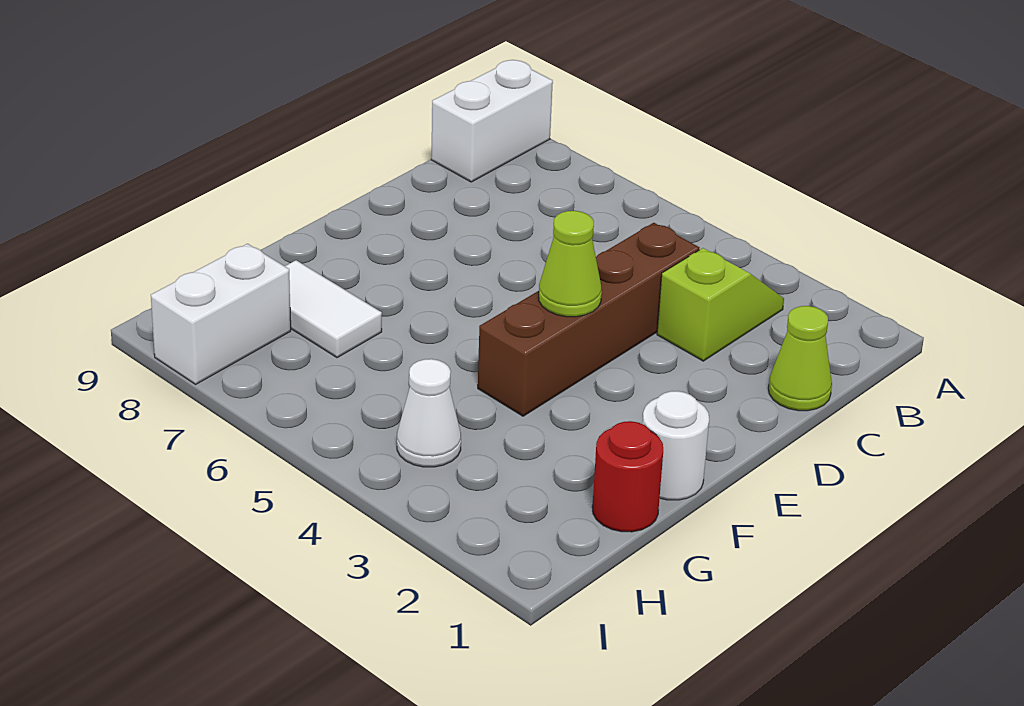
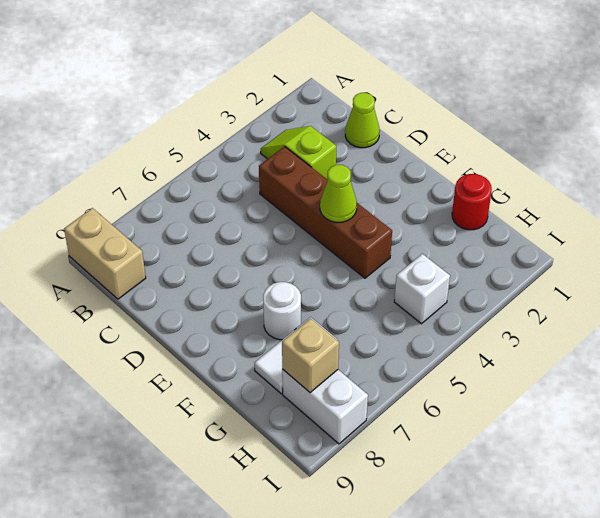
white 1x2 brick [431,60,553,182] -> tan 1x2 brick [64,208,146,299]
white 1x1 round brick [642,391,709,500] -> white 1x1 round brick moved to [263,282,301,340]
white 1x1 cone [397,359,461,467] -> white 1x1 brick [394,254,450,324]
none -> tan 1x1 brick [282,318,339,392]

